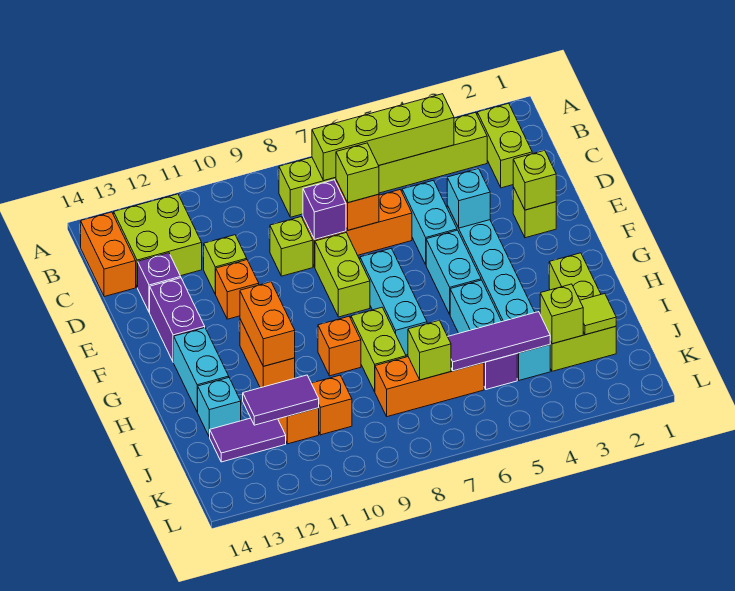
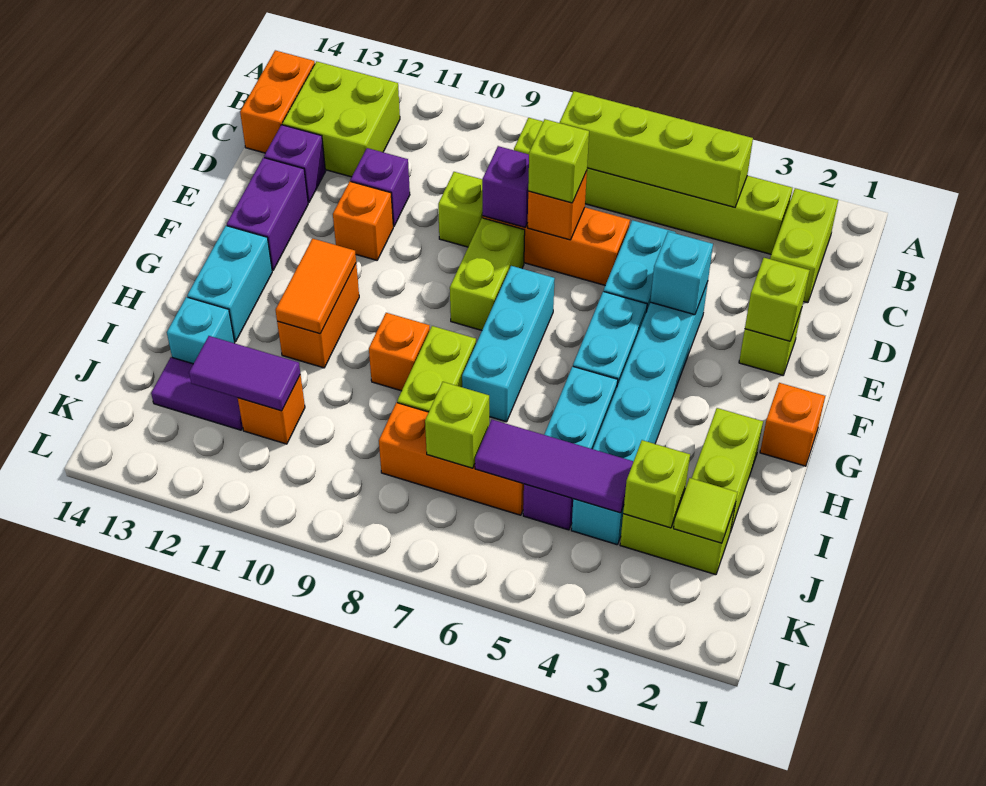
lime 1x1 brick [204,235,247,294] -> purple 1x1 brick [350,148,410,226]
orange 1x2 brick [240,282,295,366] -> orange 1x2 tile [276,239,356,333]
orange 1x1 brick [311,375,352,435] -> orange 1x1 brick moved to [760,383,825,466]

